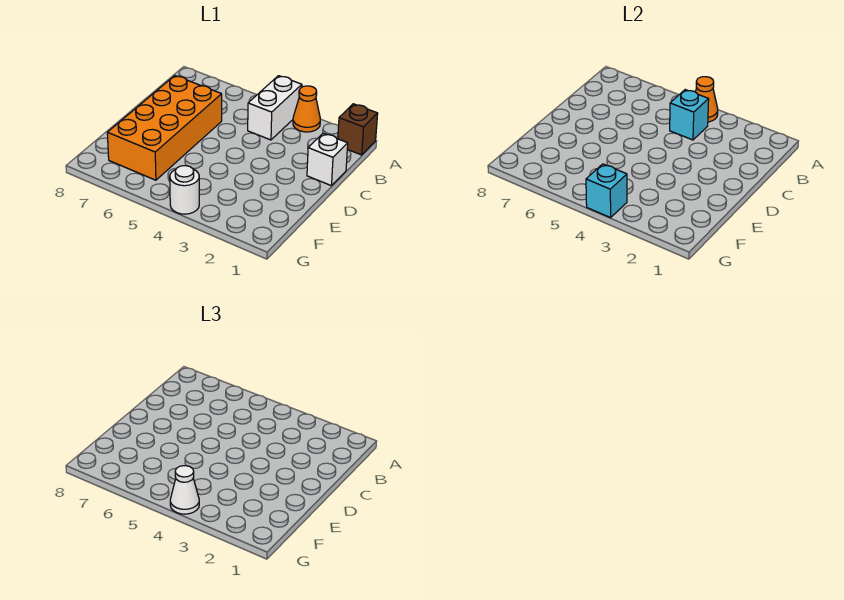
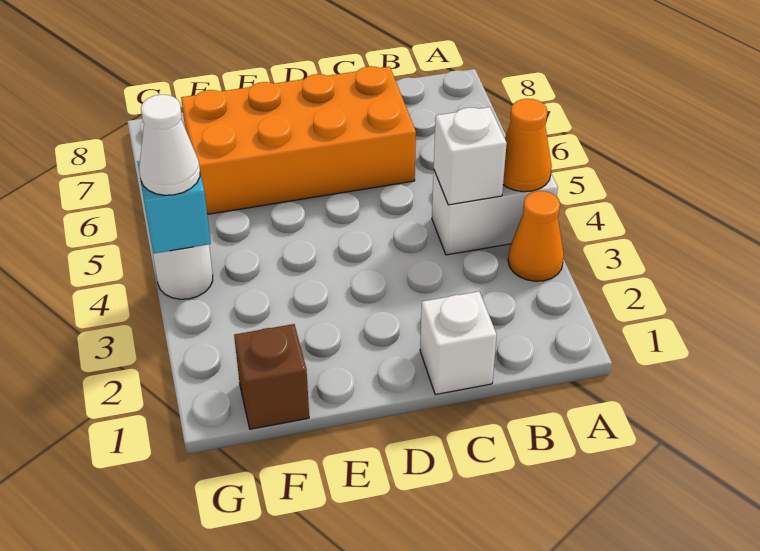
brown 1x1 brick [338,104,378,155] -> brown 1x1 brick moved to [234,324,309,429]
cyan 1x1 brick [670,90,709,140] -> white 1x1 brick [434,107,507,205]

